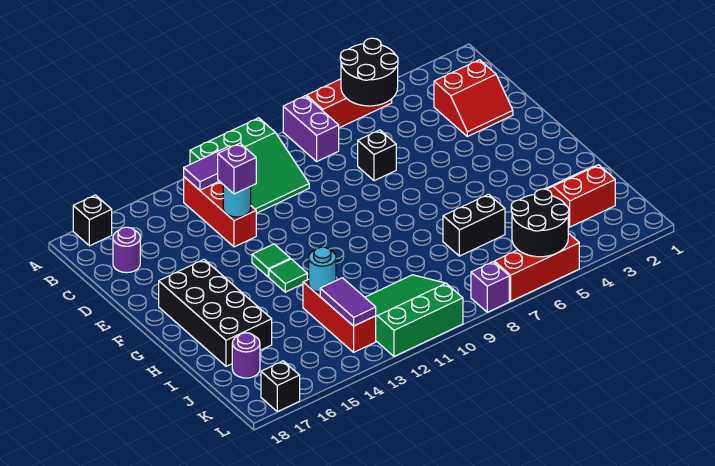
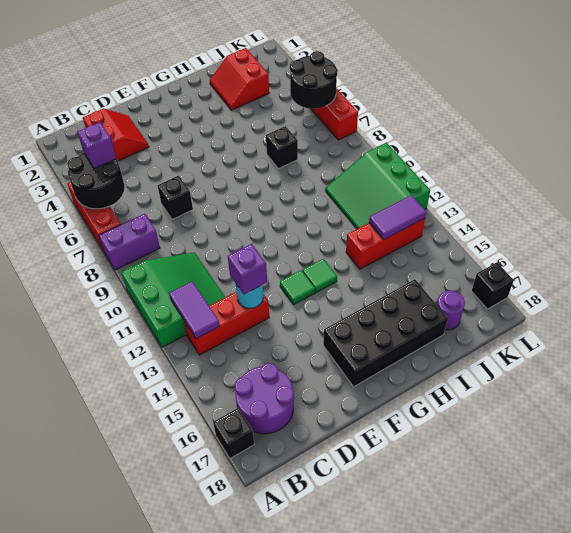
purple 1x1 round brick [113,227,140,273] -> purple 2x2 round brick [235,363,294,434]
black 1x2 brick [443,194,505,256] -> black 1x1 brick [266,126,298,169]
cyan 1x1 round brick [309,247,336,292] -> none
purple 1x1 brick [471,262,509,312] -> purple 1x1 brick moved to [77,122,116,168]

